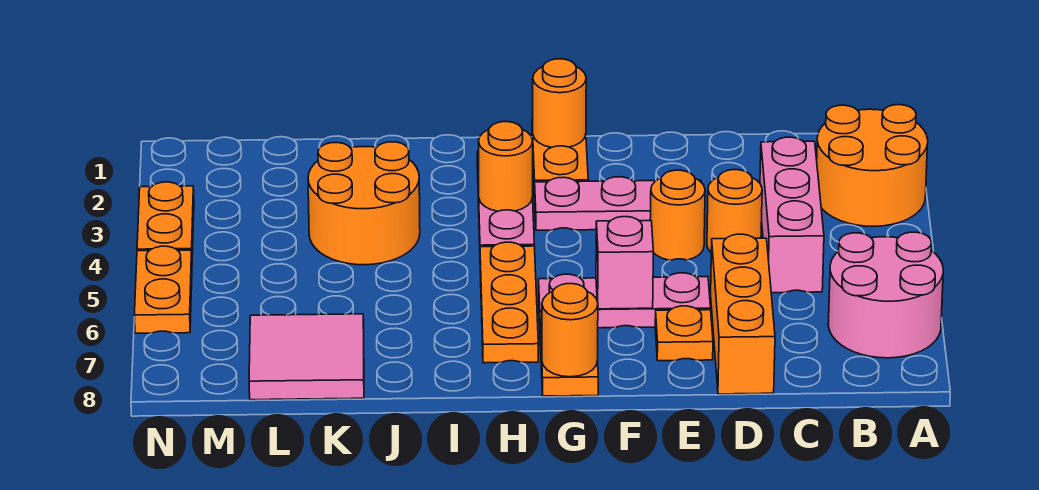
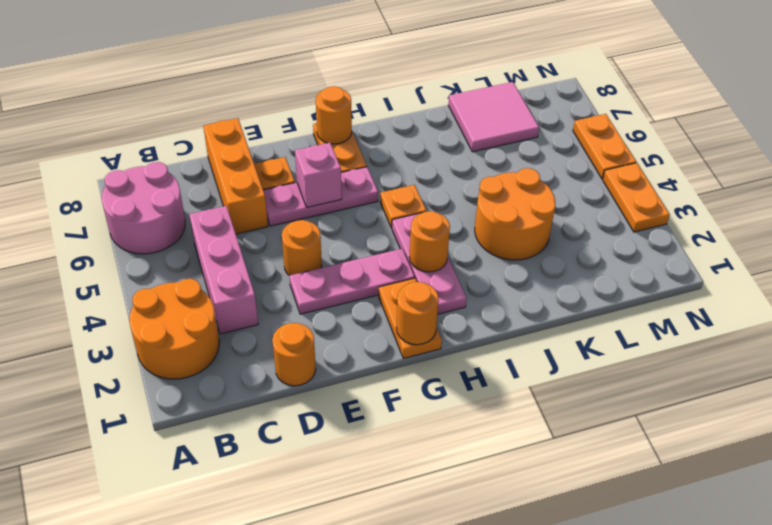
orange 1x1 round brick [707,170,762,252] -> orange 1x1 round brick moved to [272,323,316,386]
orange 1x3 plate [480,242,538,363] -> orange 1x1 plate [380,185,426,228]

